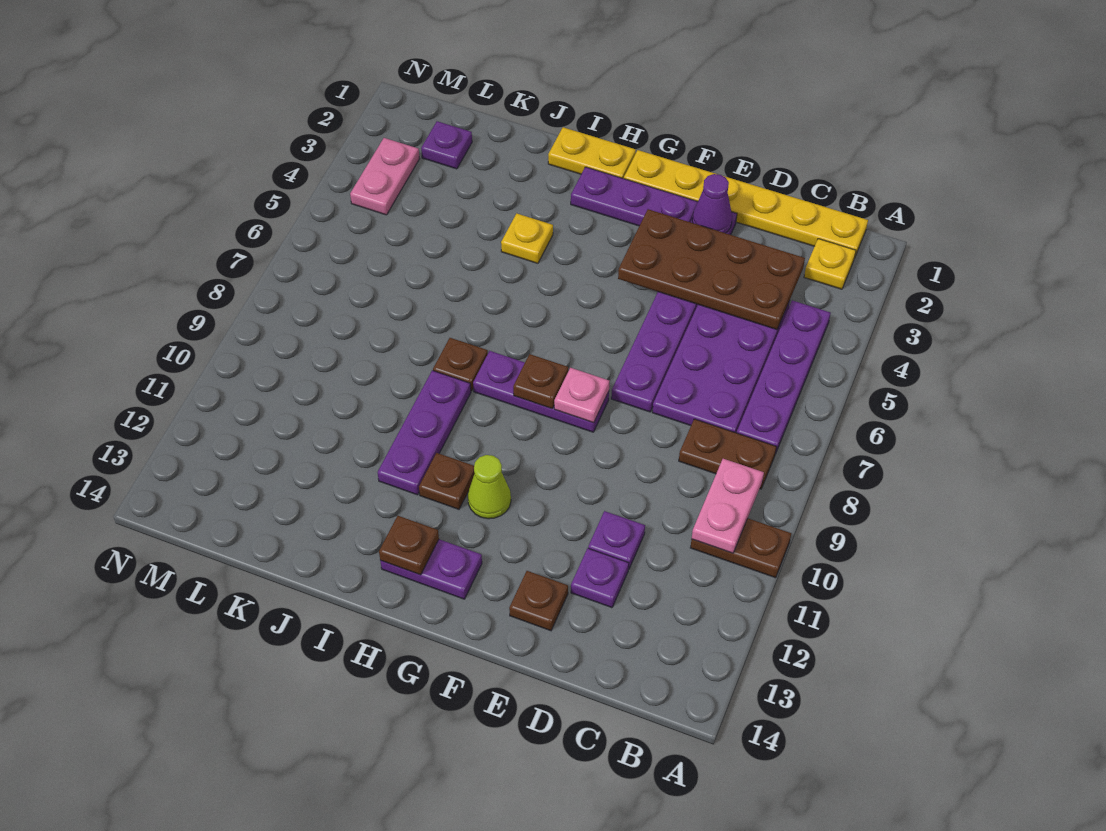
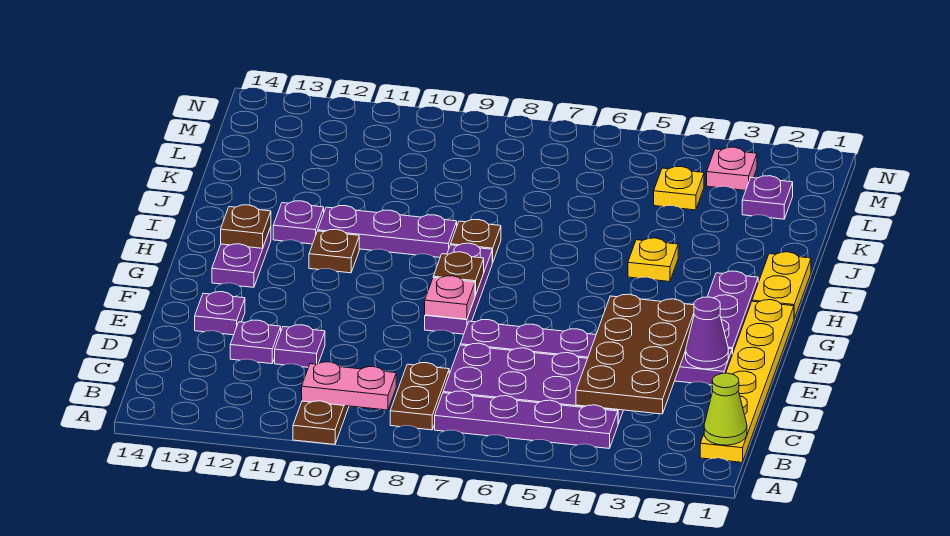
yellow 1x1 plate [804,239,856,289] -> yellow 1x1 plate moved to [654,167,704,210]
brown 1x1 plate [509,571,568,631] -> purple 1x1 plate [195,292,245,335]
lime 1x1 cone [468,455,511,519] -> lime 1x1 cone moved to [704,373,747,445]
none -> purple 1x1 plate [273,201,324,244]
pink 1x2 plate [350,138,420,215] -> pink 1x1 plate [707,147,757,190]

